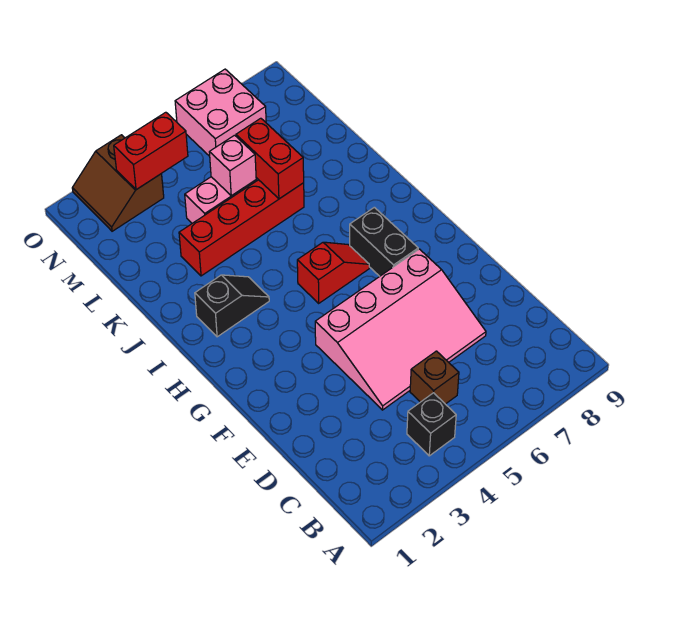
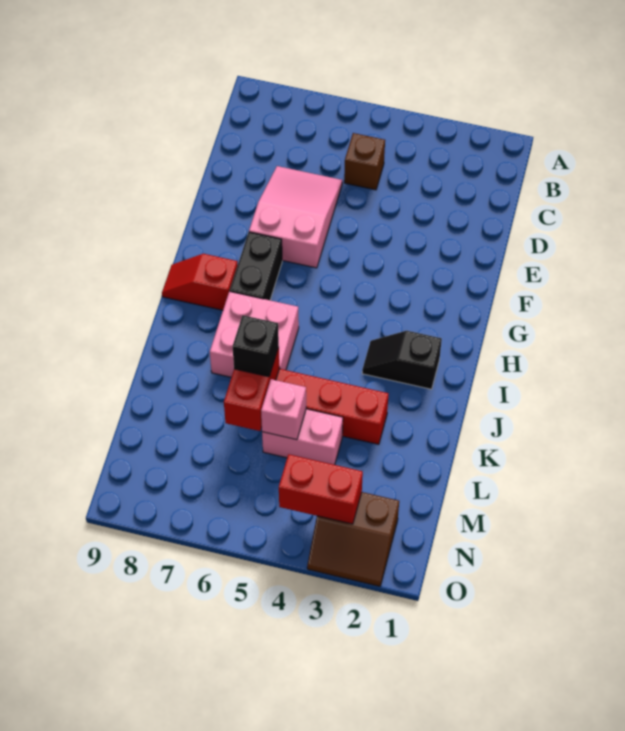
black 1x1 brick [407,393,456,456] -> black 1x1 brick moved to [233,315,279,377]
pink 3x4 slope [315,249,486,410] -> pink 2x3 slope [249,166,342,268]
red 1x2 slope [297,242,369,303] -> red 1x2 slope moved to [162,254,238,310]
brown 2x2 slope [72,135,164,231] -> brown 2x2 slope turned to [307,492,399,586]
pink 2x2 brick [175,69,266,156] -> pink 2x2 brick moved to [210,291,299,377]

